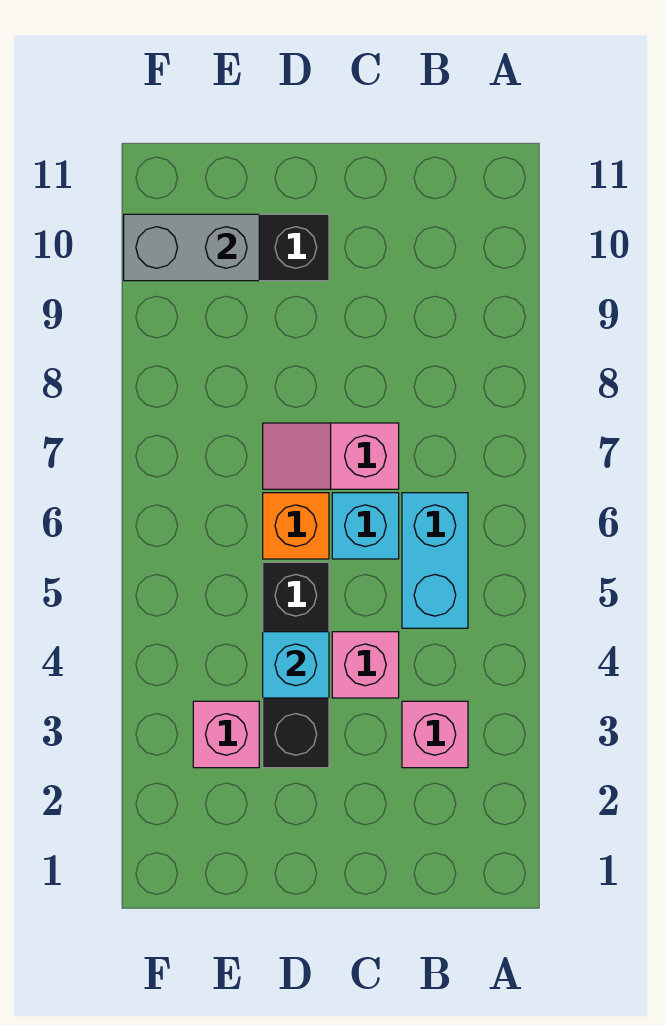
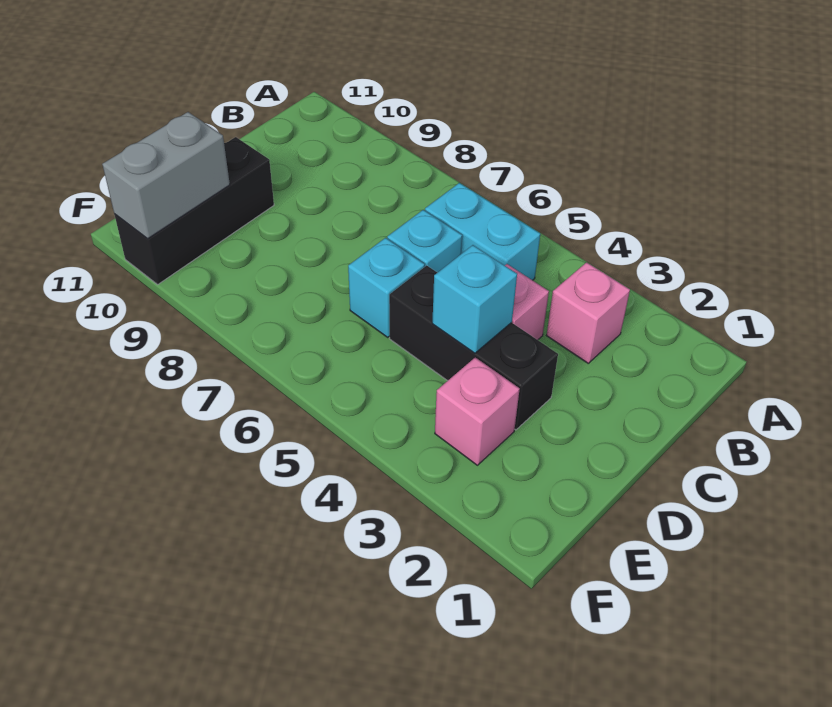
pink 1x2 slope [263,423,399,489] -> none
orange 1x1 brick [263,493,329,559] -> cyan 1x1 brick [348,238,425,337]

